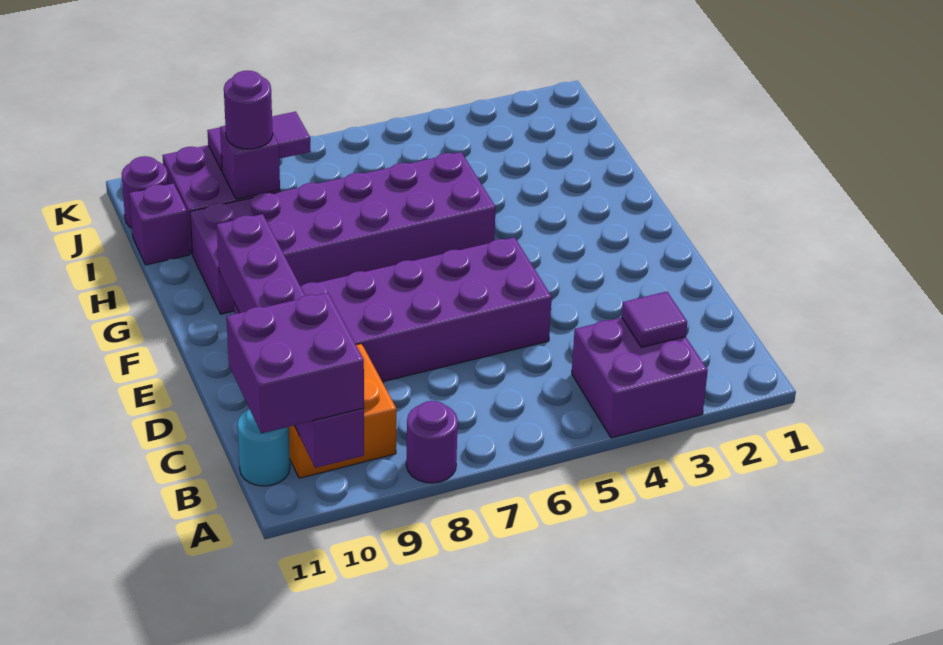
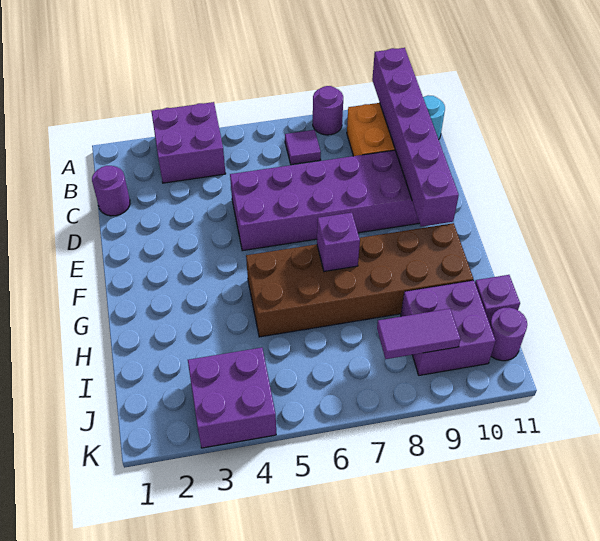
purple 2x2 brick [226,293,364,433] -> purple 2x2 brick moved to [188,348,276,448]
purple 1x1 tile [622,292,687,347] -> purple 1x1 tile moved to [285,130,321,165]
purple 2x6 brick [190,152,496,314] -> brown 2x6 brick [246,223,473,337]
purple 1x1 brick [220,126,280,199] -> purple 1x1 brick moved to [317,213,360,271]
purple 1x1 round brick [224,70,273,149] -> purple 1x1 round brick moved to [92,166,130,216]

